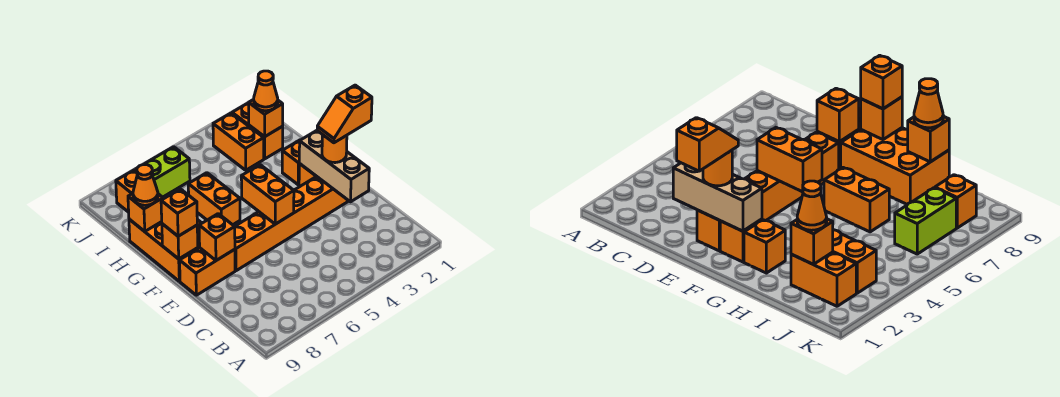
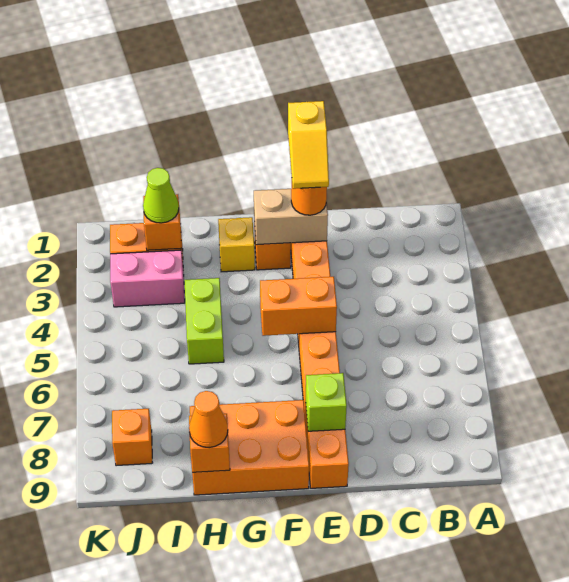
tan 1x3 brick [299,131,369,202] -> tan 1x2 brick [254,189,328,245]
orange 1x2 slope [317,85,372,143] -> yellow 1x2 slope [288,101,329,189]
orange 1x1 brick [199,214,235,260] -> lime 1x1 brick [305,373,347,431]
orange 1x1 brick [162,224,198,259] -> none
orange 1x1 brick [161,189,197,236] -> none
orange 1x1 brick [282,140,300,185] -> yellow 1x1 brick [218,217,255,272]
orange 1x2 brick [188,173,240,225] -> none
orange 1x1 cone [254,71,278,111] -> lime 1x1 cone [143,168,179,223]
orange 1x2 brick [213,113,264,170] -> pink 1x2 brick [110,250,185,307]
lime 1x2 brick [136,147,190,197] -> lime 1x2 brick moved to [185,278,224,364]

